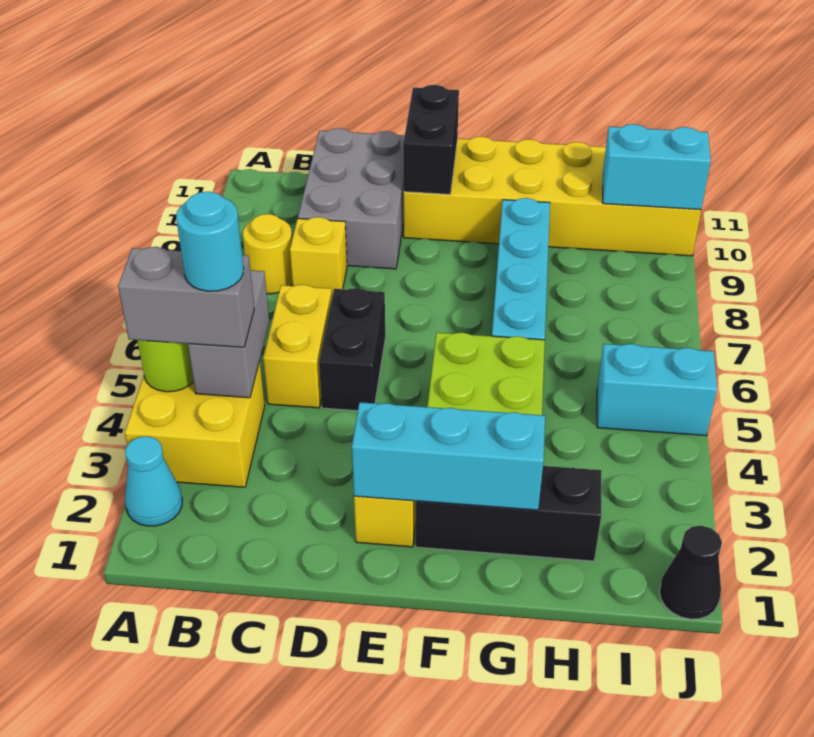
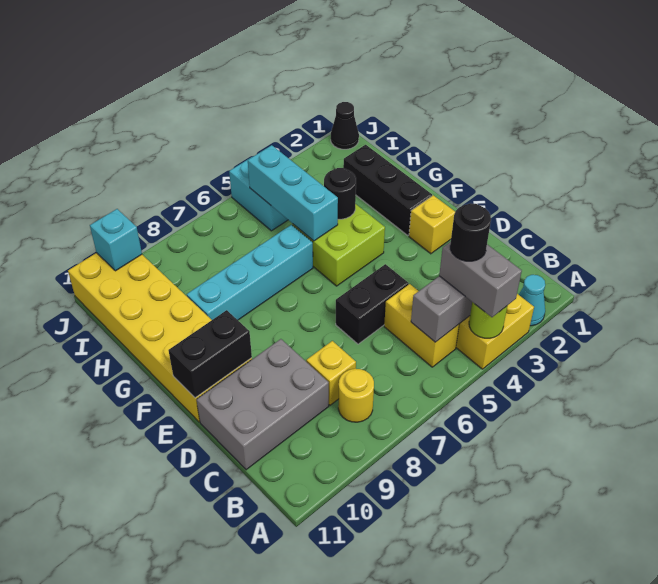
cyan 1x1 round brick [176,192,244,291] -> black 1x1 round brick [450,203,491,261]
yellow 1x2 brick [263,285,332,408] -> yellow 1x2 brick turned to [384,284,459,367]
cyan 1x3 brick [352,402,545,510] -> cyan 1x3 brick moved to [248,145,338,241]
none -> black 1x1 round brick [324,168,356,219]
cyan 1x2 brick [603,124,711,210] -> cyan 1x1 brick [90,209,142,271]

